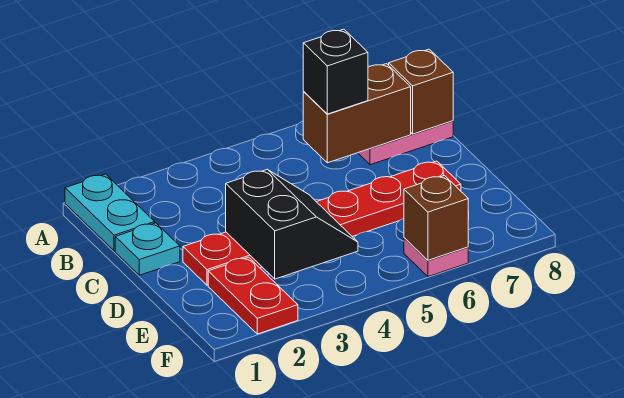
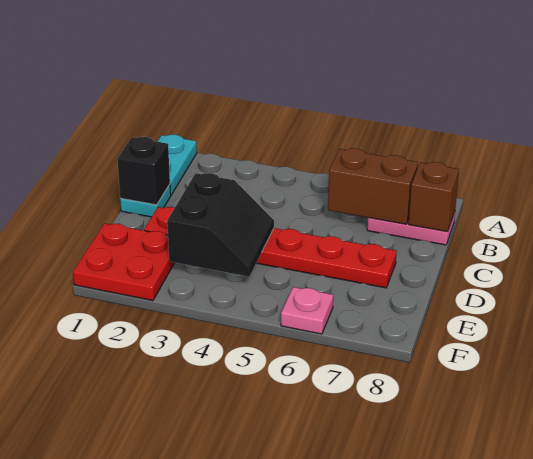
black 1x1 brick [303,29,368,114] -> black 1x1 brick moved to [117,137,170,205]
red 1x2 plate [208,257,298,334] -> red 2x2 plate [73,223,175,301]
brown 1x1 brick [404,176,468,260] -> none

